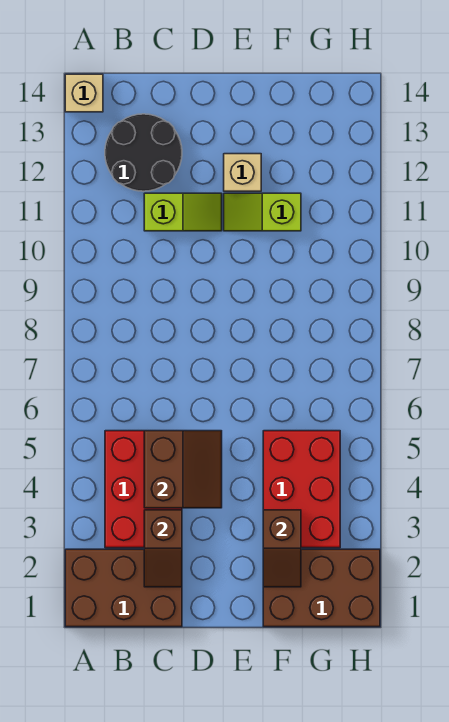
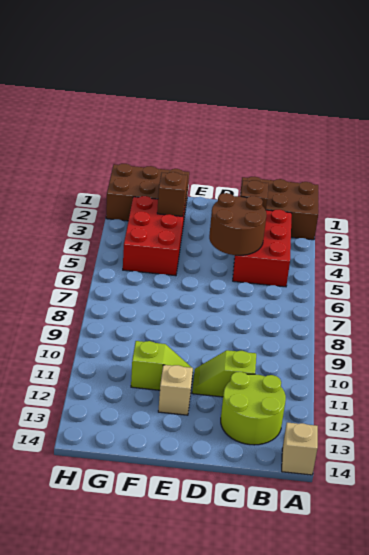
black 2x2 round brick [105,114,182,191] -> lime 2x2 round brick [221,372,286,445]
brown 2x2 slope [144,431,222,508] -> brown 2x2 round brick [209,193,266,256]

